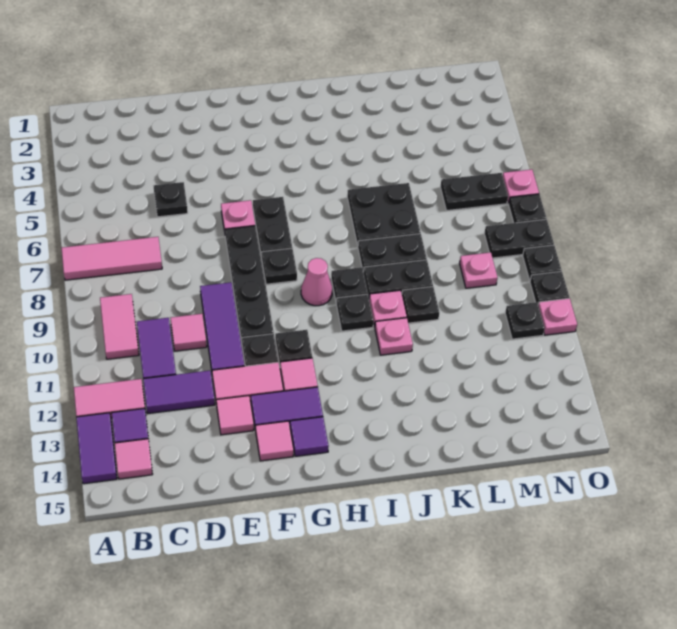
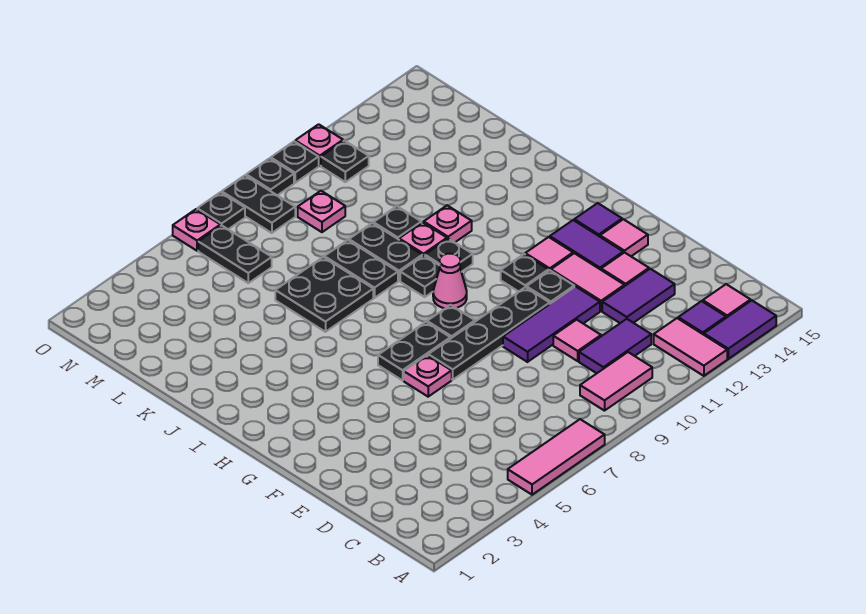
pink 1x3 tile [61,237,162,280] -> pink 1x3 tile turned to [508,419,605,495]
purple 1x2 tile [143,371,215,413] -> purple 1x2 tile turned to [602,269,675,323]
black 1x1 plate [154,182,188,217] -> none

